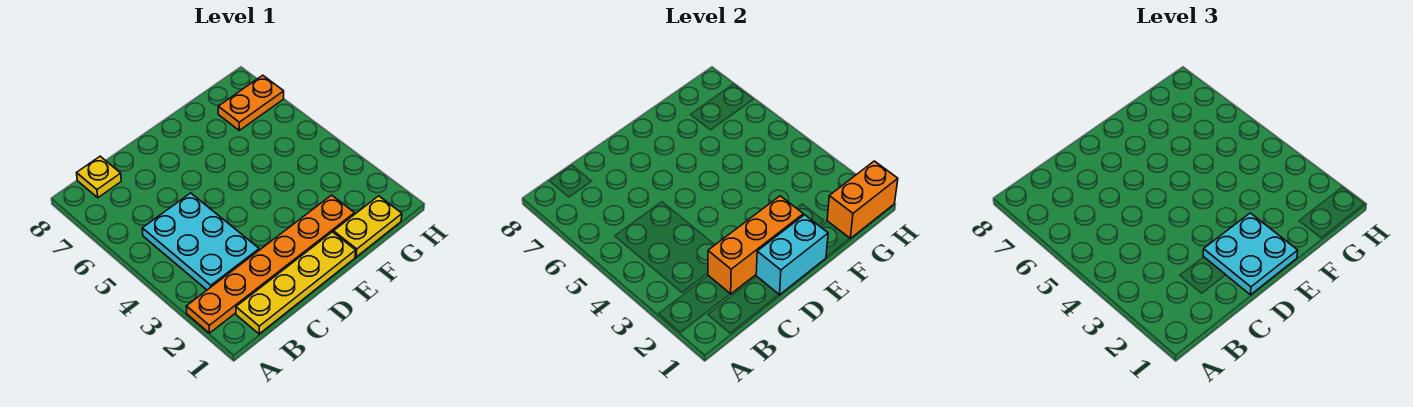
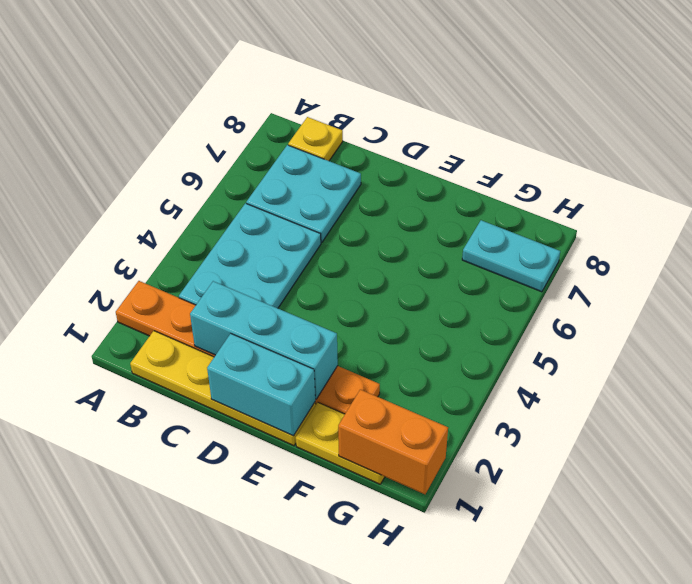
orange 1x3 brick [708,196,803,294] -> cyan 1x3 brick [190,281,338,399]
cyan 2x2 plate [1203,213,1298,295] -> cyan 2x2 plate moved to [246,145,361,243]
orange 1x2 plate [218,75,284,130] -> cyan 1x2 plate [462,220,560,292]

